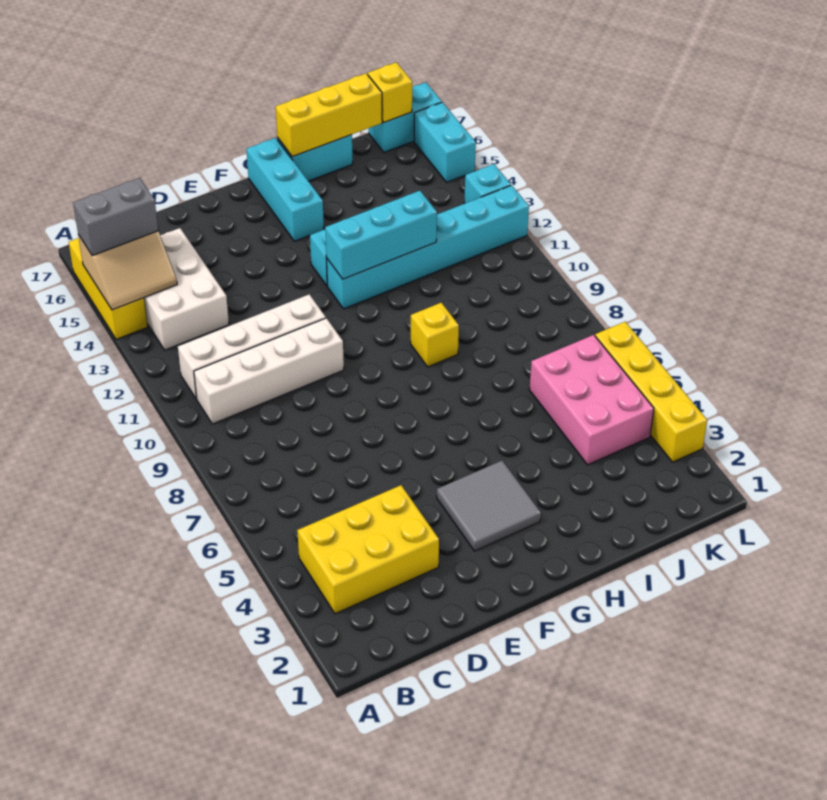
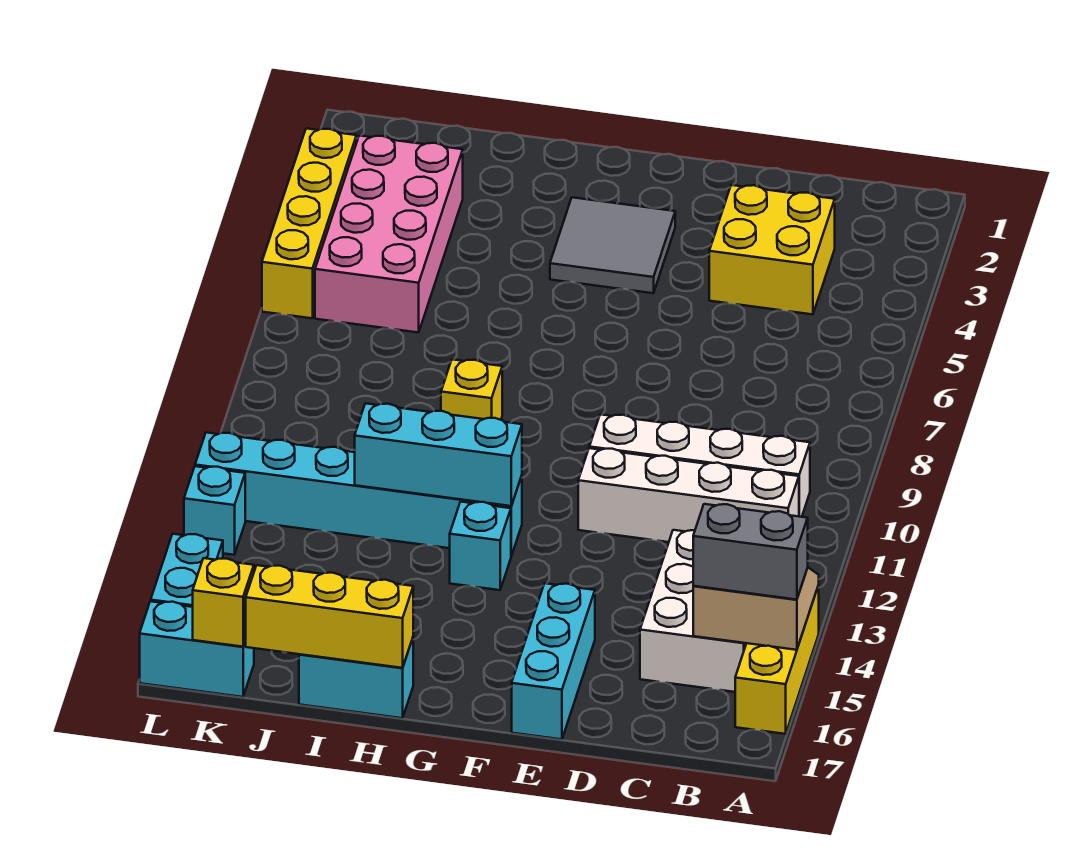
yellow 2x3 brick [297,485,439,614] -> yellow 2x2 brick [709,185,835,314]
cyan 1x3 brick [246,138,324,241] -> cyan 1x3 brick moved to [512,583,595,739]
pink 2x3 brick [530,335,654,465] -> pink 2x4 brick [315,136,463,333]

